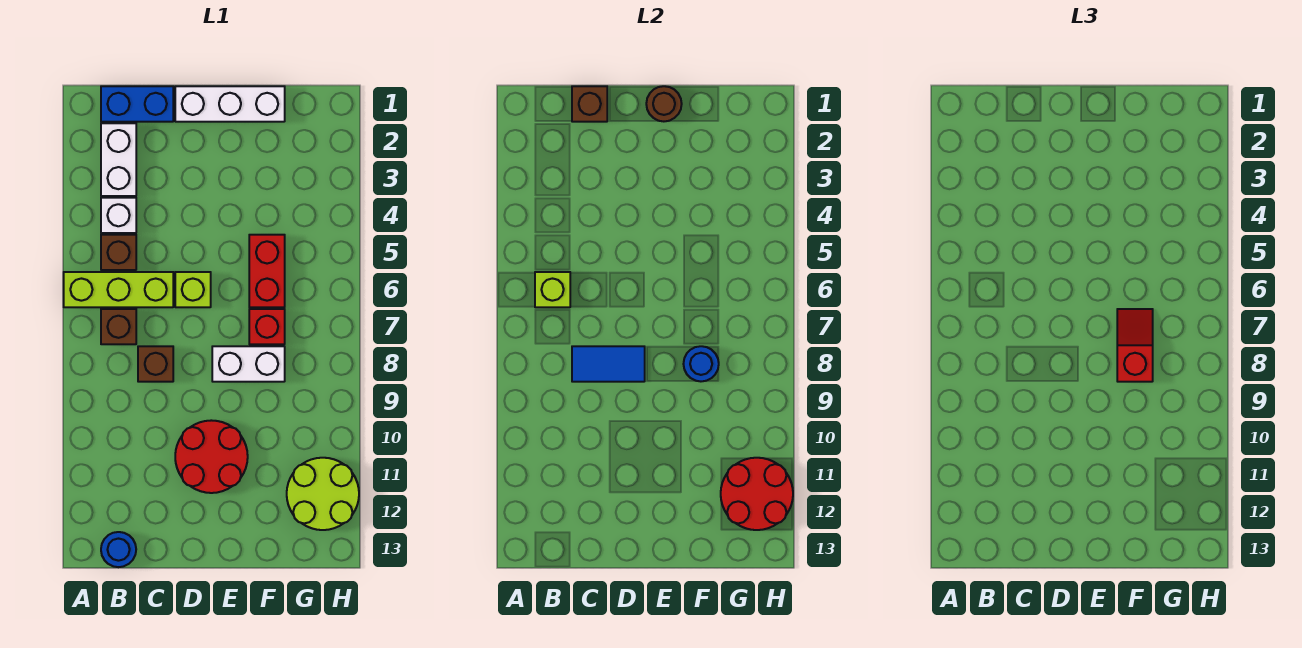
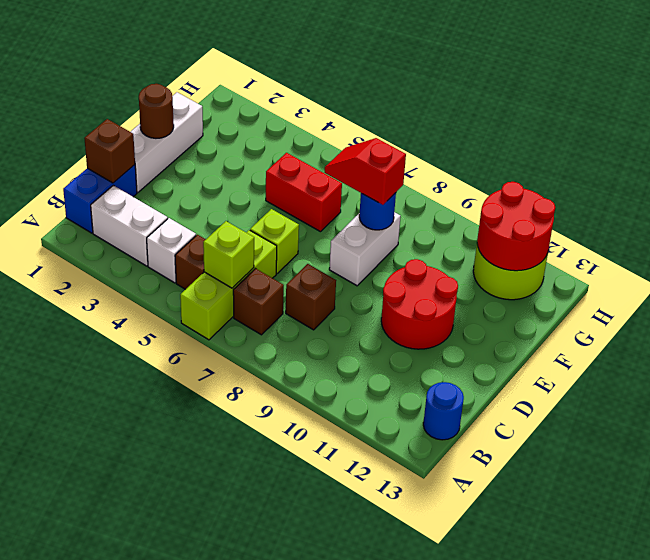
blue 1x2 tile [572,346,645,382] -> none
red 1x1 brick [249,309,285,344] -> none

